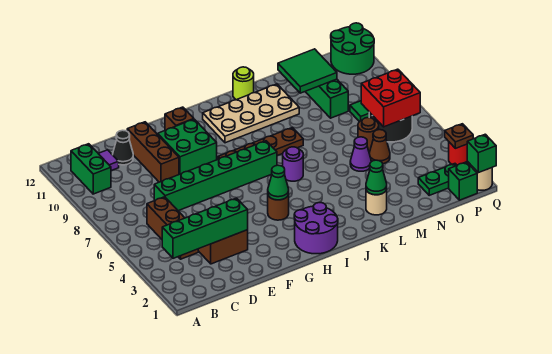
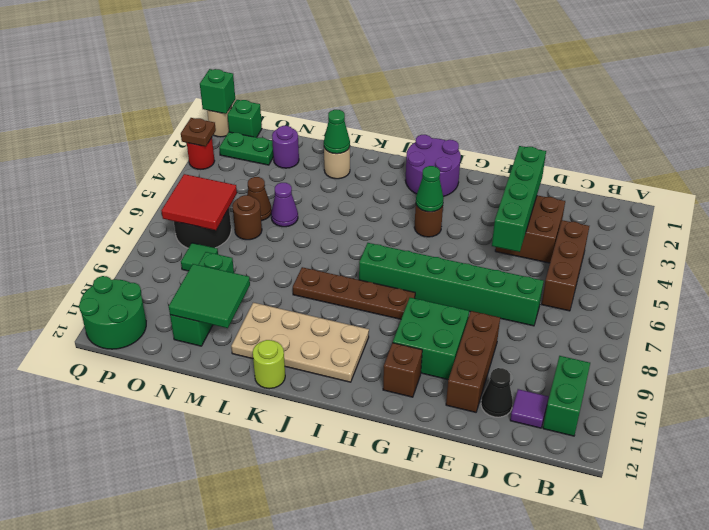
green 1x4 brick [162,198,248,258] -> green 1x4 brick turned to [492,146,546,252]
purple 1x1 round brick [283,147,303,181] -> purple 1x1 round brick moved to [272,126,299,168]
red 2x2 brick [361,69,420,127] -> red 2x2 tile [161,174,237,230]

